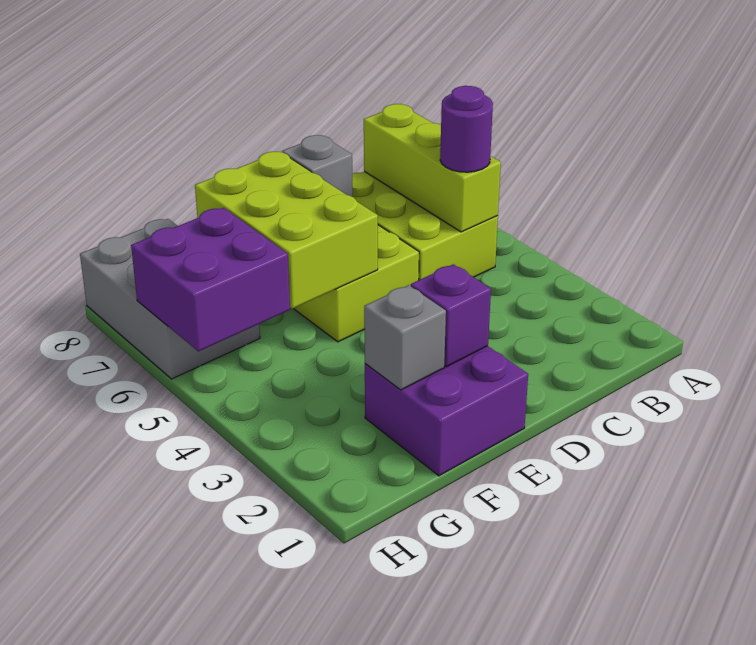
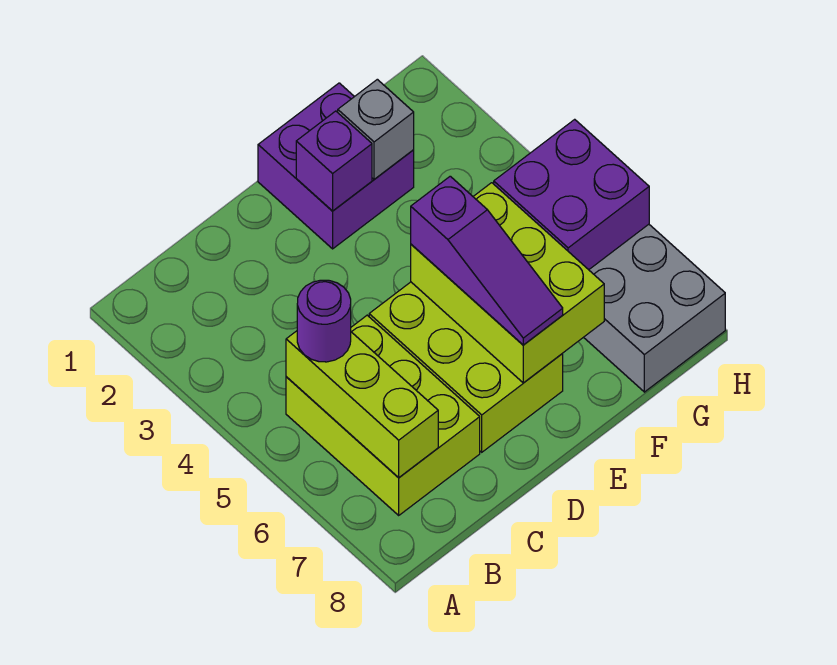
grey 1x1 brick [282,135,353,197] -> none
none -> purple 1x3 slope [411,176,563,345]

